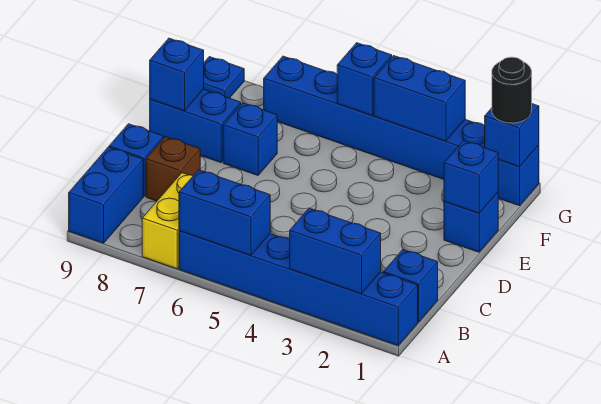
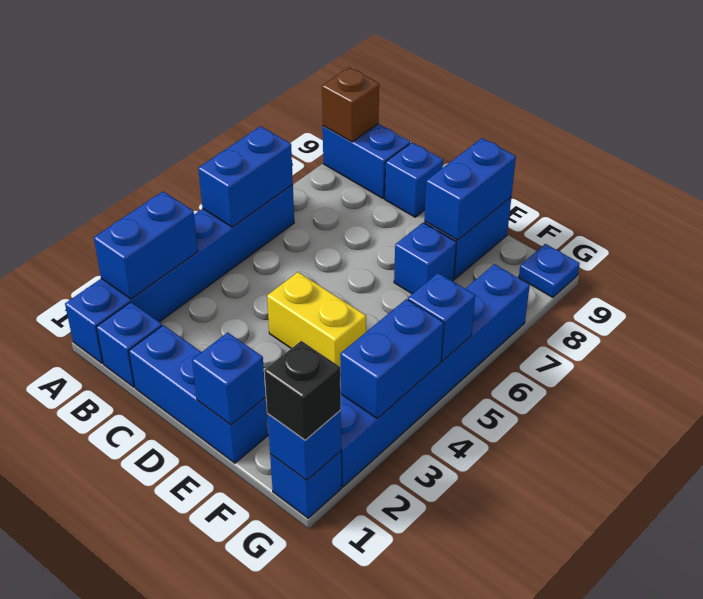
yellow 1x2 brick [142,173,193,269] -> yellow 1x2 brick moved to [267,272,366,375]
brown 1x1 brick [146,137,200,201] -> brown 1x1 brick moved to [322,68,379,142]
blue 1x1 brick [444,192,498,252] -> blue 1x3 brick [129,325,268,463]
blue 1x1 brick [150,38,204,111] -> blue 1x2 brick [424,138,516,240]
black 1x1 round brick [492,57,532,123] -> black 1x1 brick [264,341,341,440]

